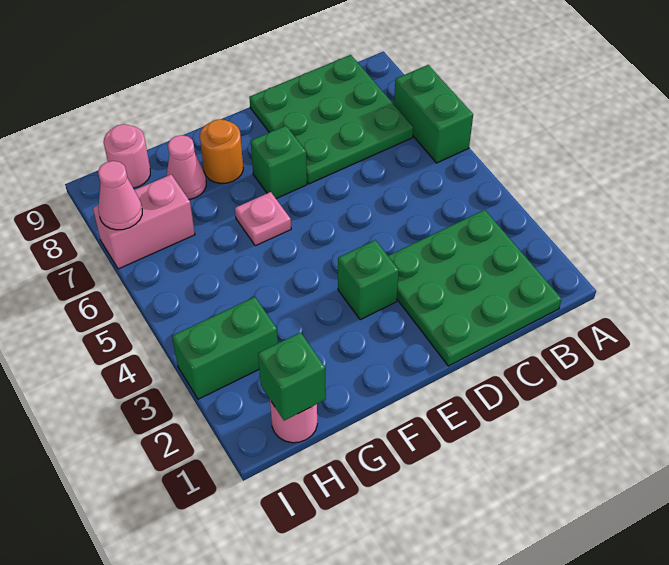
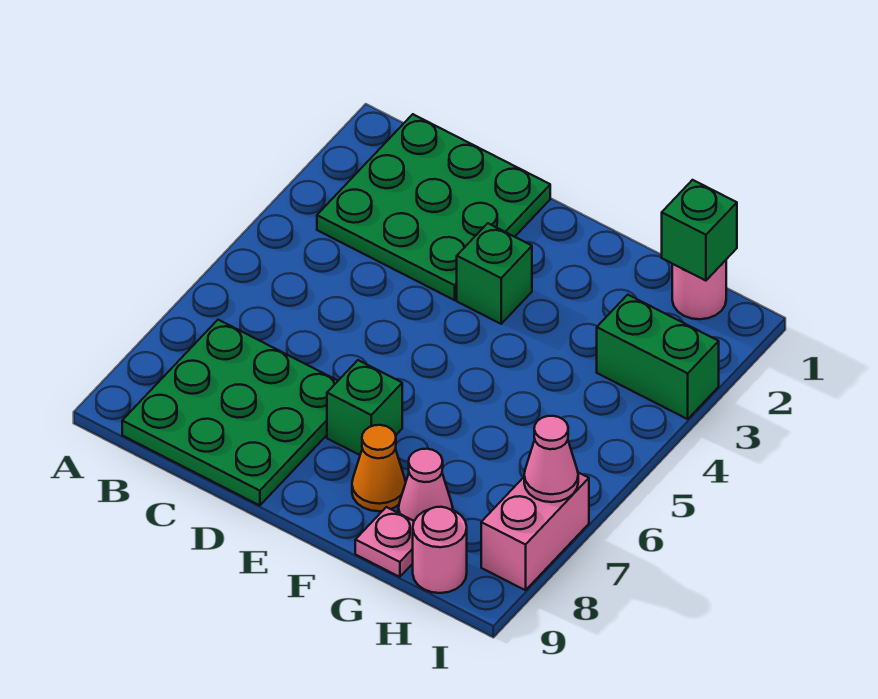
green 1x2 brick [394,65,473,163] -> none
pink 1x1 plate [235,192,291,246] -> pink 1x1 plate moved to [355,507,414,577]
orange 1x1 round brick [200,119,243,183] -> orange 1x1 cone [352,425,406,511]
pink 1x2 brick [93,175,195,269] -> pink 1x2 brick turned to [481,473,589,590]

